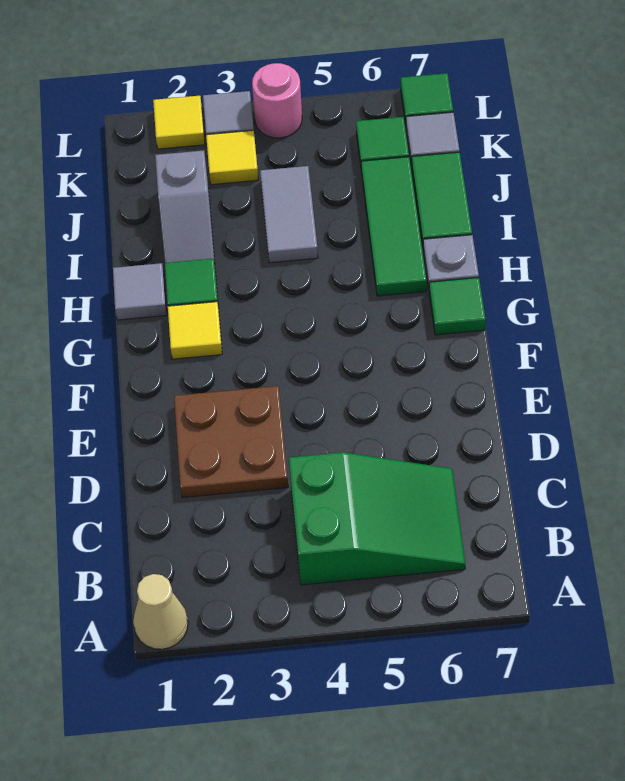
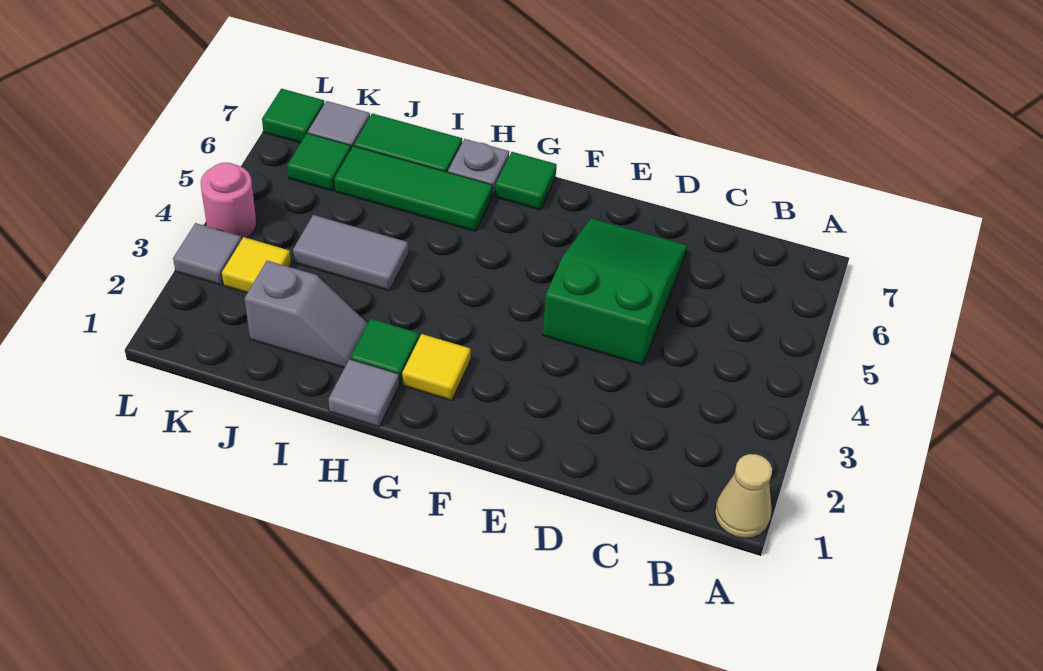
green 2x3 slope [289,452,465,585] -> green 2x3 slope moved to [543,218,687,365]
brown 2x2 plate [174,386,288,498] -> none
yellow 1x1 tile [153,96,205,149] -> none

